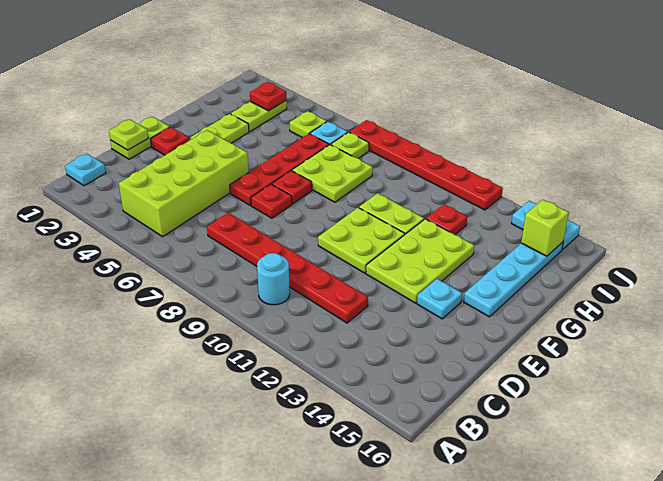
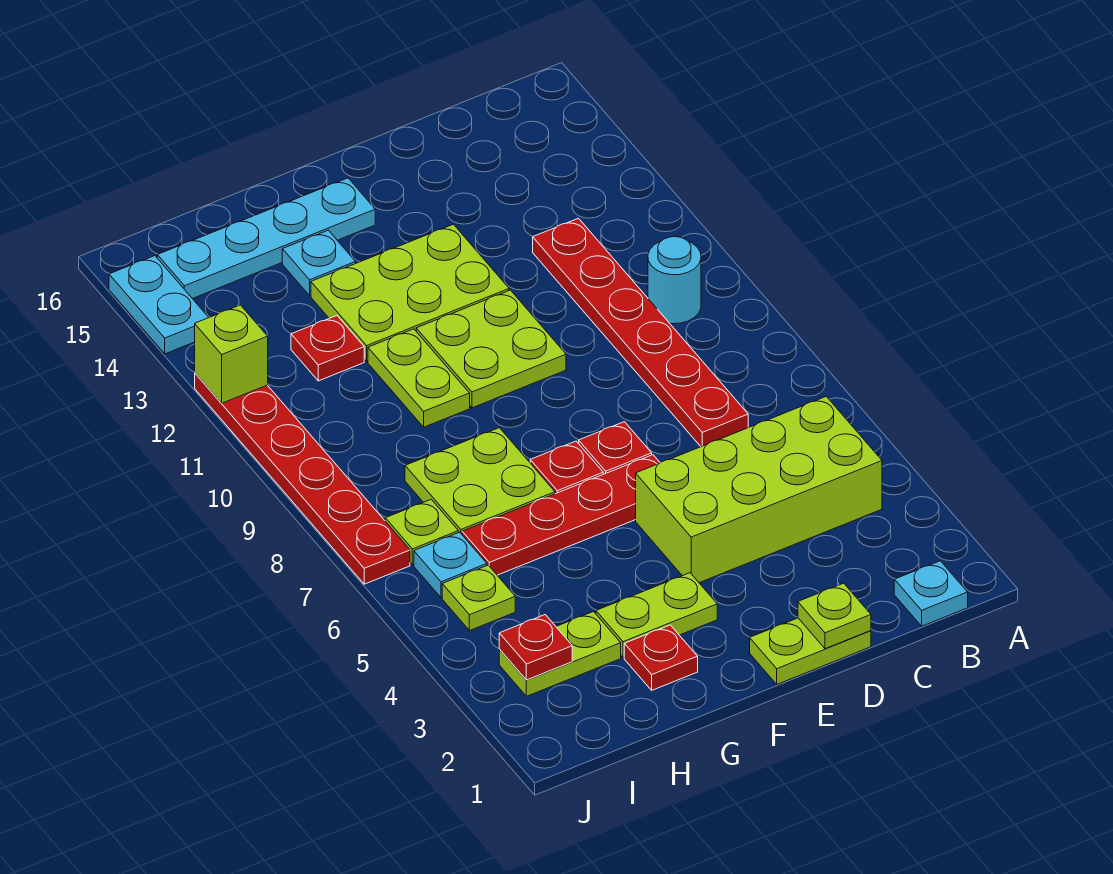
red 1x1 plate [151,127,189,155] -> red 1x1 plate moved to [624,625,698,690]
cyan 1x1 plate [417,279,462,319] -> cyan 1x1 plate moved to [282,230,356,296]
lime 1x1 brick [521,200,569,256] -> lime 1x1 brick moved to [195,305,268,403]

